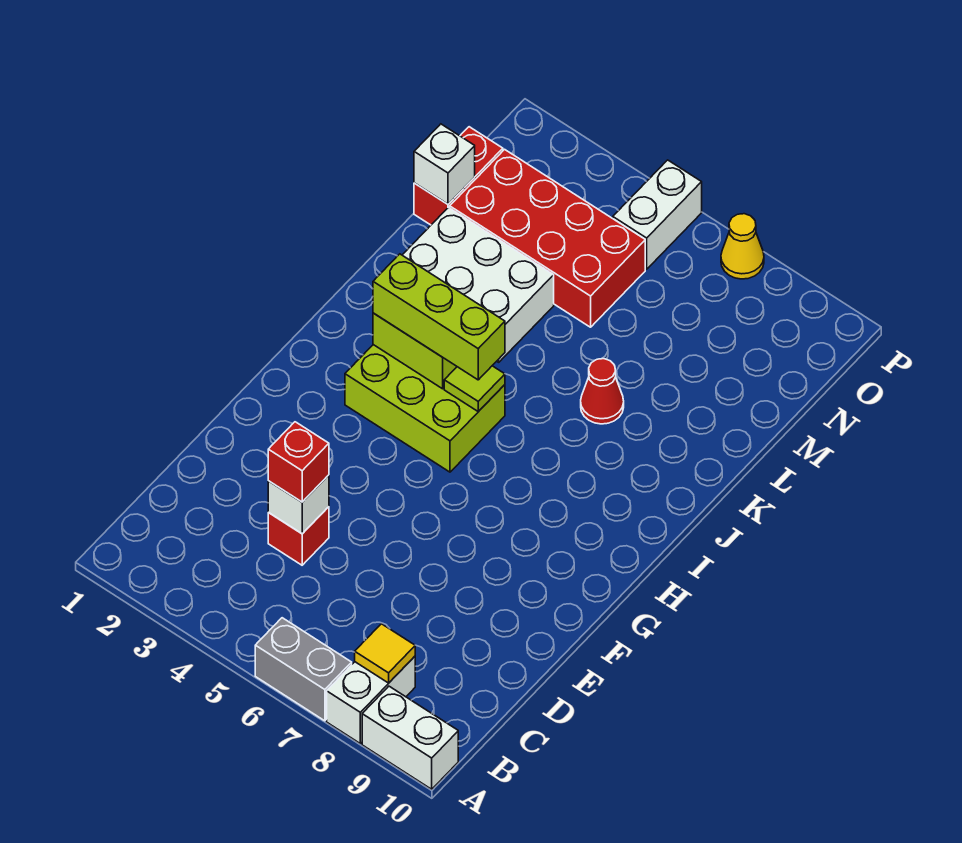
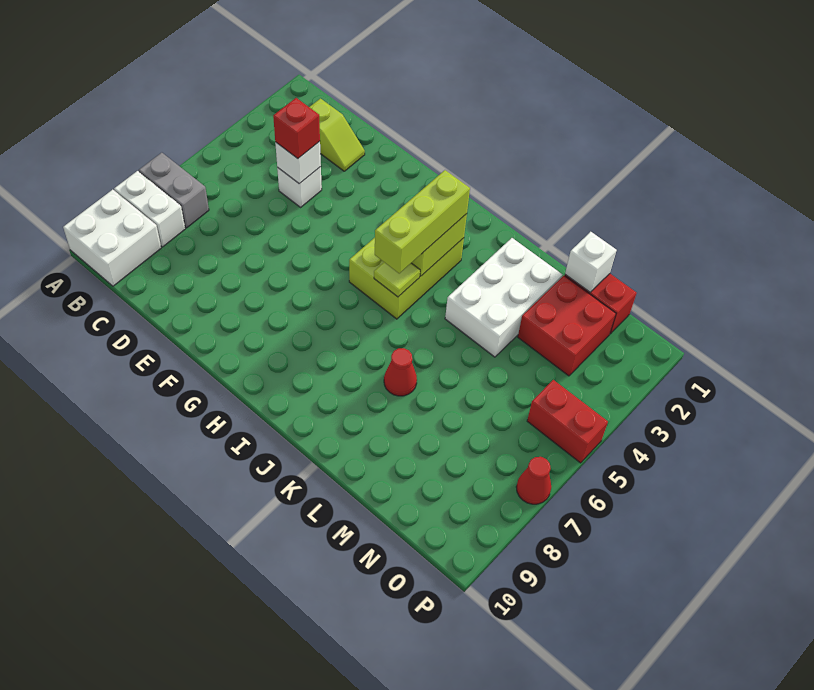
grey 1x2 brick [255,618,352,721] -> grey 1x2 brick turned to [139,153,209,228]
white 1x2 brick [362,686,458,789] -> white 2x2 brick [63,190,161,286]
yellow 1x1 tile [355,624,415,683] -> none
none -> lime 1x2 slope [310,99,365,171]
red 1x1 brick [268,507,329,565] -> white 1x1 brick [277,167,322,207]
red 2x4 brick [450,149,645,327] -> red 2x2 brick [518,276,616,376]
white 1x2 brick [613,160,702,269] -> red 1x2 brick [527,380,608,463]
yellow 1x1 cone [721,214,764,279] -> red 1x1 cone [516,457,551,504]

